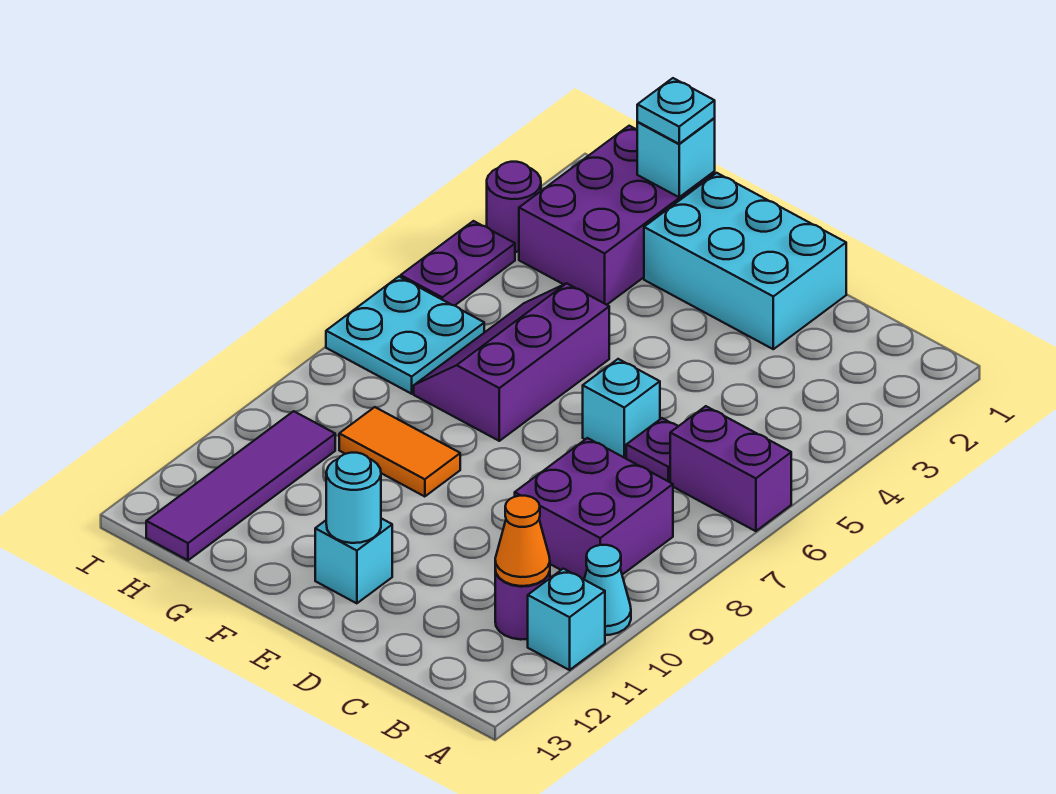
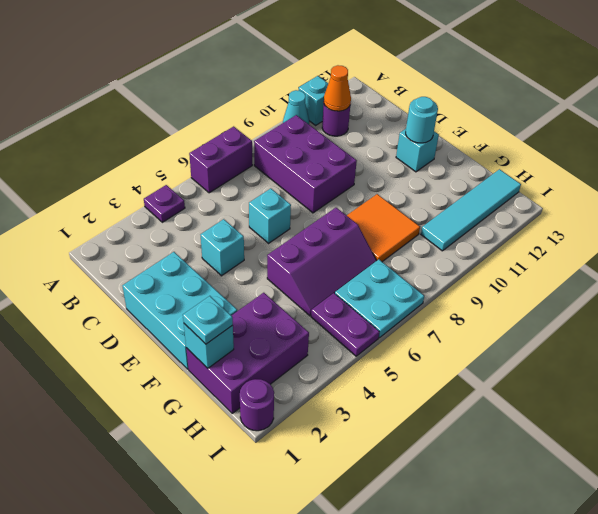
purple 1x2 brick [670,406,791,531] -> purple 1x2 brick turned to [189,126,252,193]
purple 2x2 brick [515,438,673,579] -> purple 2x3 brick [254,115,357,213]
purple 1x1 plate [626,418,678,482] -> purple 1x1 plate moved to [144,185,185,222]
none -> cyan 1x1 brick [201,219,244,276]
orange 1x2 tile [339,407,460,497] -> orange 2x2 tile [347,194,420,262]
purple 1x4 tile [146,411,335,560] -> cyan 1x4 tile [421,169,521,251]
purple 1x1 round brick [487,162,541,252] -> purple 1x1 round brick moved to [240,379,274,431]
purple 1x2 plate [401,221,515,306] -> purple 1x2 plate turned to [311,293,379,356]

